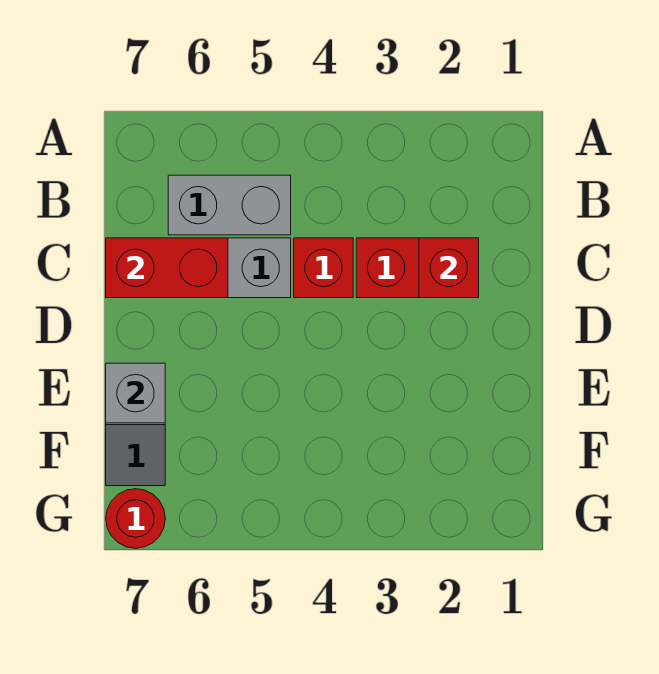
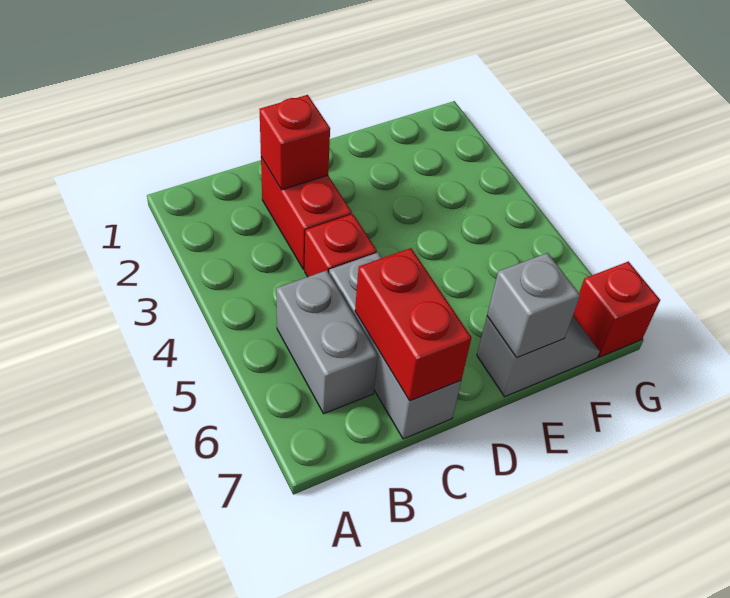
red 1x1 round brick [106,489,165,548] -> red 1x1 brick [573,261,660,357]

